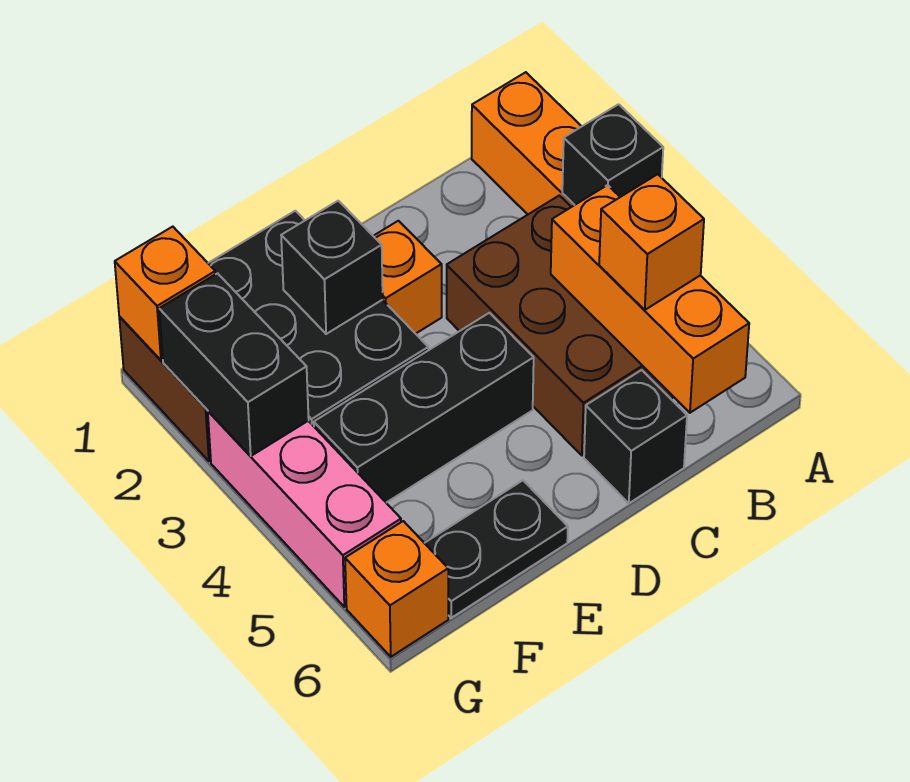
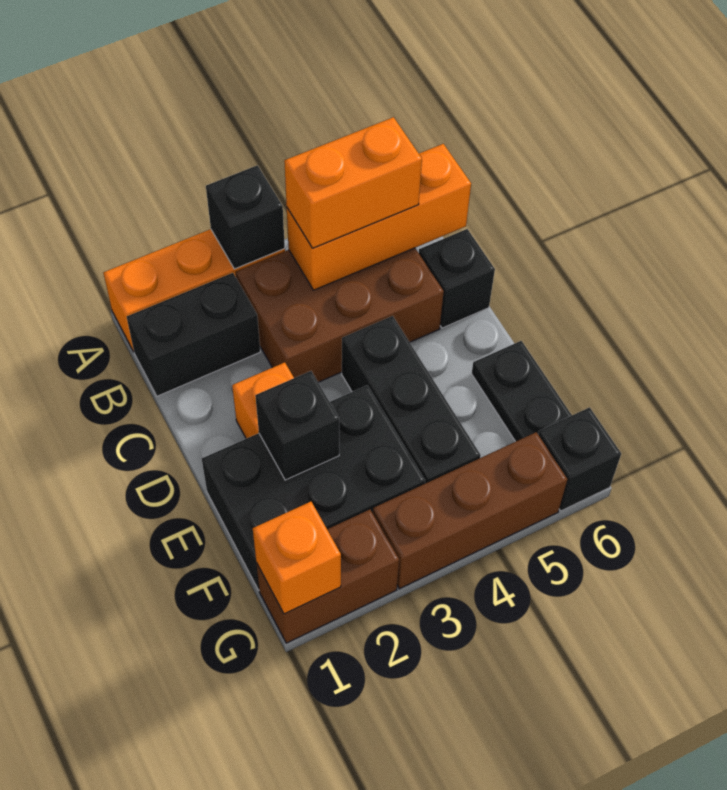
orange 1x1 brick [599,174,704,310] -> orange 1x2 brick [284,117,422,248]
black 1x2 brick [159,273,309,456] -> black 1x2 brick moved to [127,273,260,396]
pink 1x3 brick [208,411,401,607] -> brown 1x3 brick [373,432,567,589]
orange 1x1 brick [345,521,448,657] -> black 1x1 brick [538,407,621,511]

